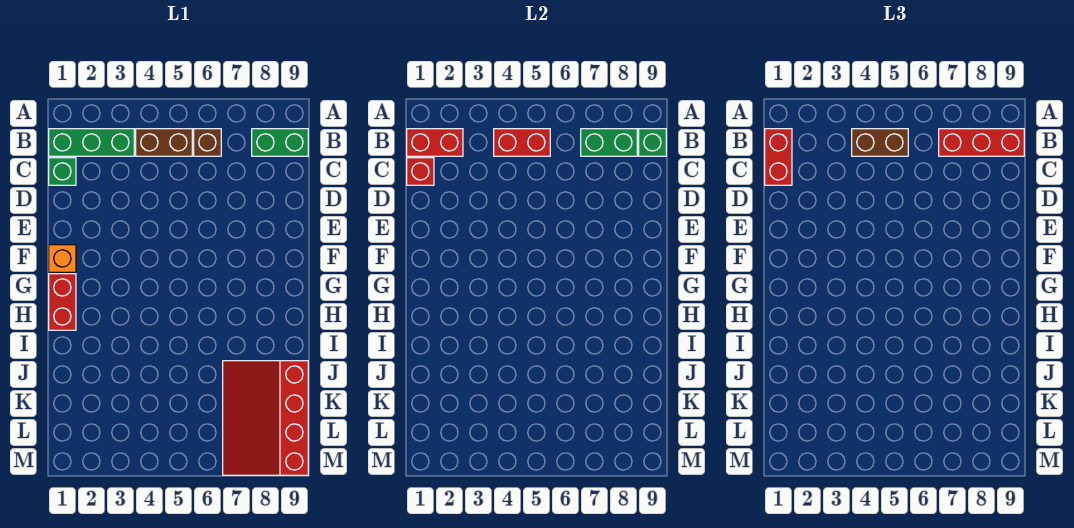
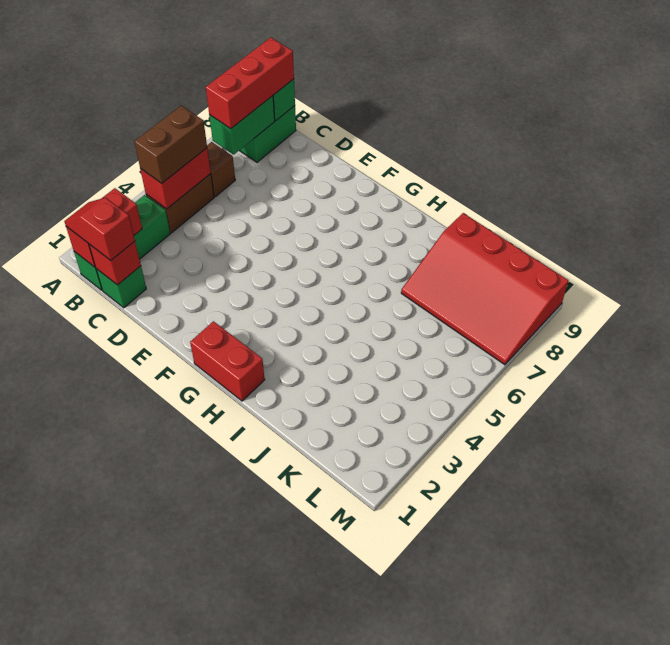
red 1x2 brick [765,129,792,185] -> red 1x2 slope [64,198,135,260]
orange 1x1 brick [49,245,76,272] -> none

